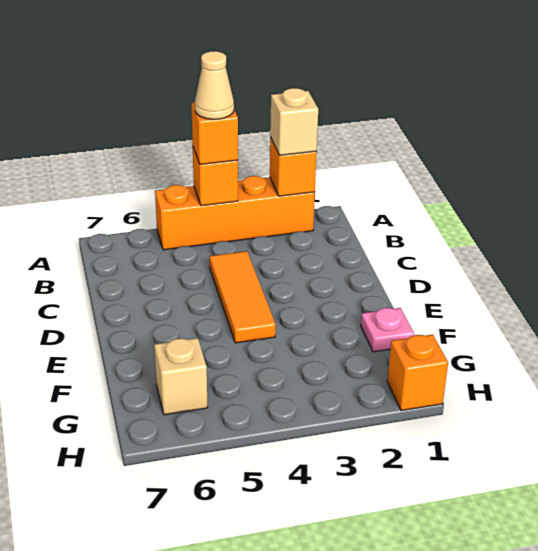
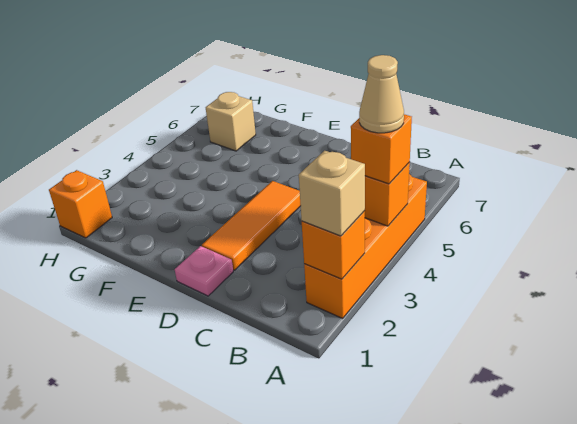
orange 1x3 tile [210,251,276,343] -> orange 1x3 tile turned to [202,181,301,270]
pink 1x1 plate [361,308,414,352] -> pink 1x1 plate moved to [175,246,233,296]

